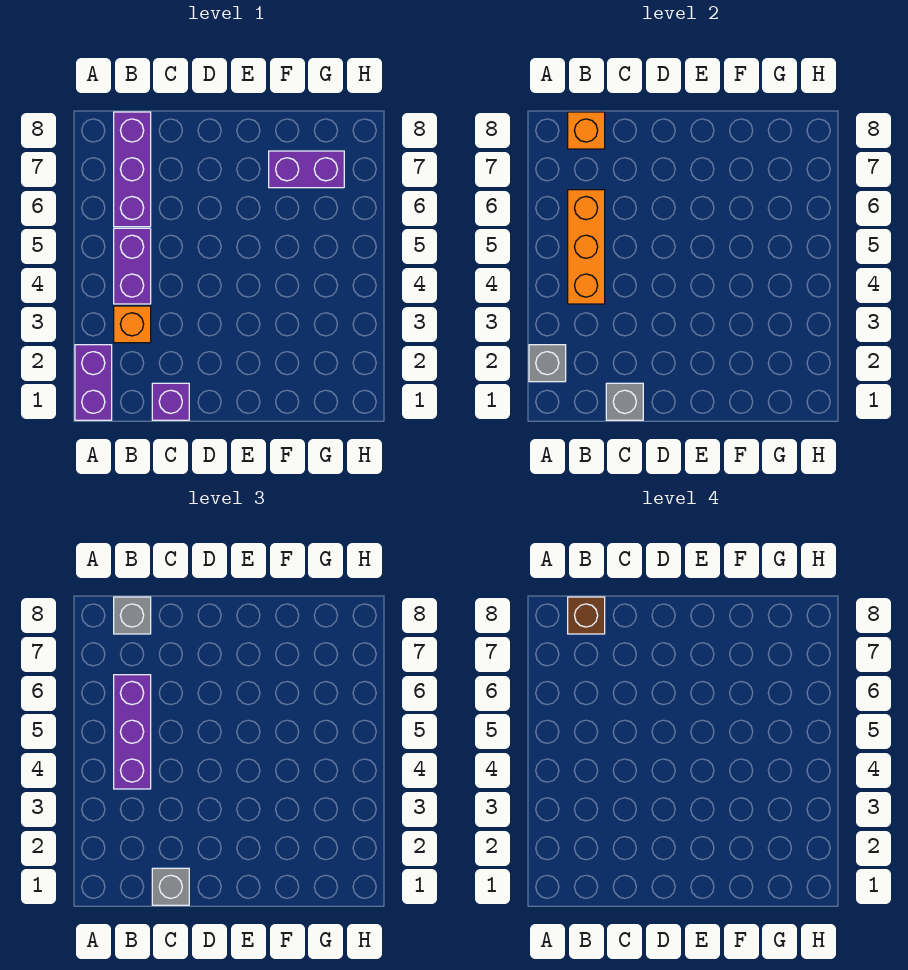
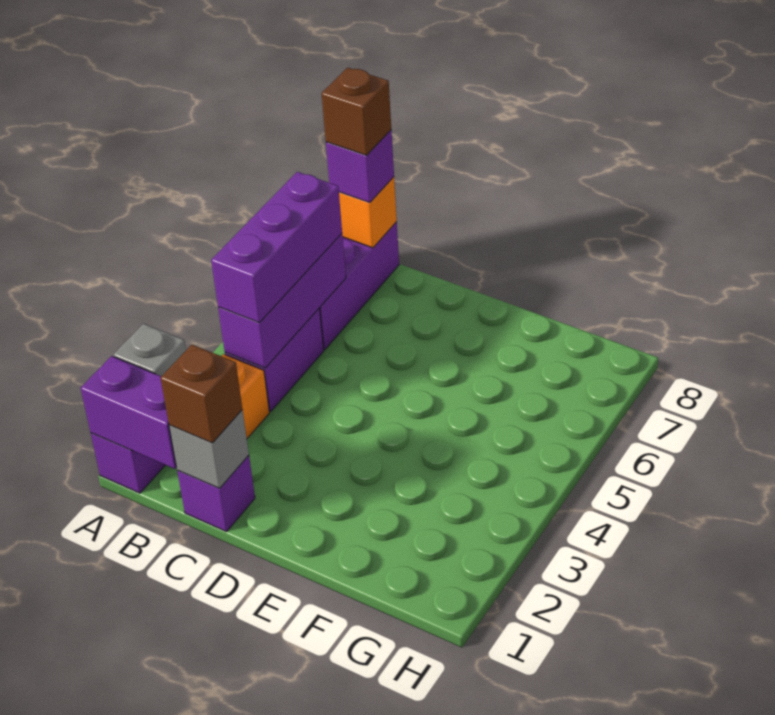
orange 1x3 brick [568,190,605,304] -> purple 1x3 brick [218,234,346,368]
grey 1x1 brick [114,597,151,634] -> purple 1x1 brick [326,130,394,203]
grey 1x1 brick [152,868,189,905] -> brown 1x1 brick [161,345,242,443]
purple 1x2 brick [269,151,344,188] -> purple 1x2 brick moved to [81,356,177,469]

